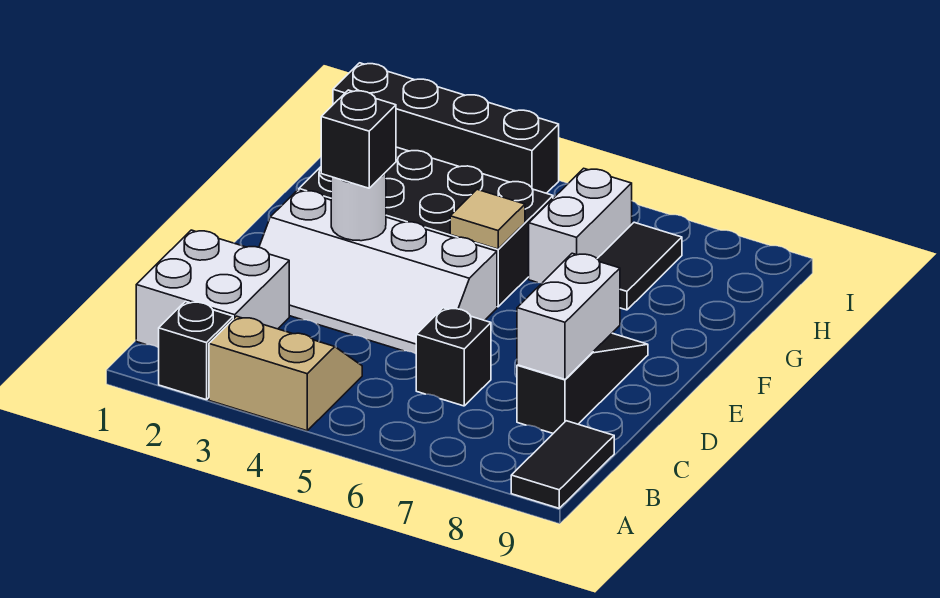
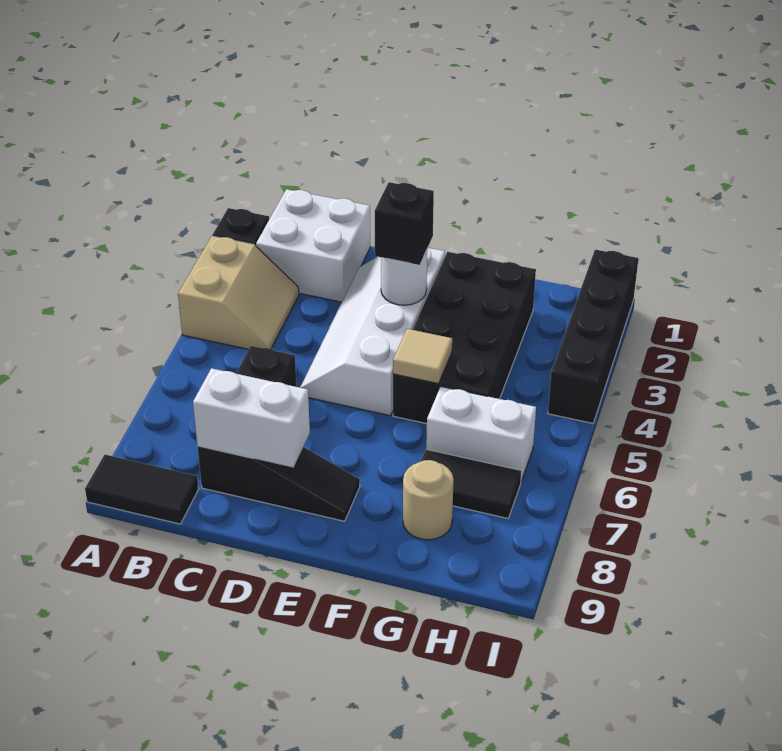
none -> tan 1x1 round brick [403,460,454,540]

